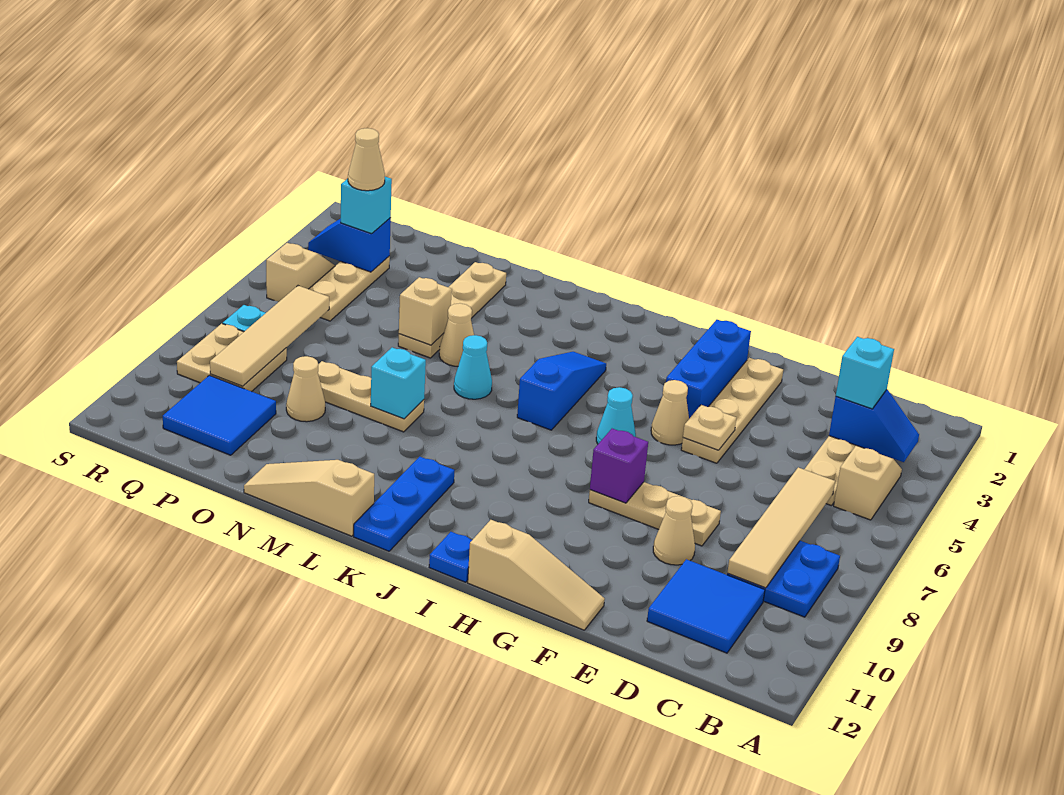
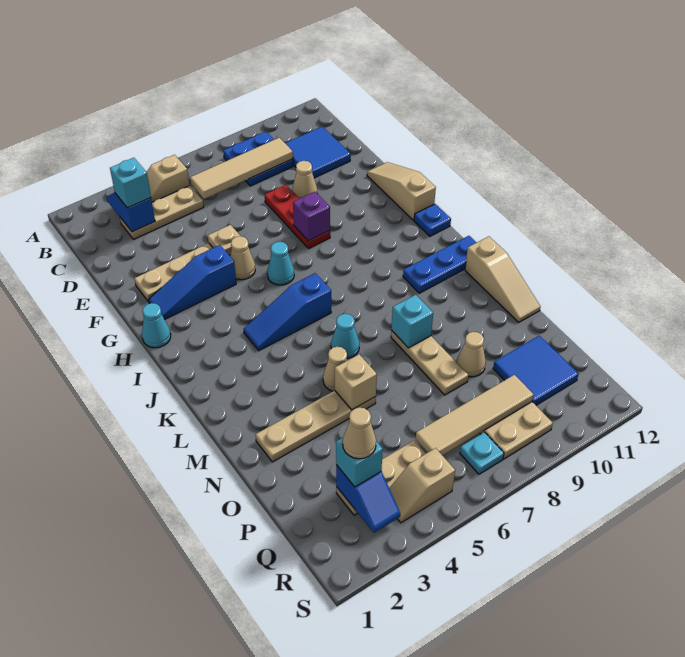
tan 1x3 plate [589,482,721,546] -> red 1x3 plate [265,185,330,248]
blue 1x3 brick [666,320,751,419] -> blue 1x3 slope [149,245,236,320]
none -> cyan 1x1 cone [142,303,171,348]

